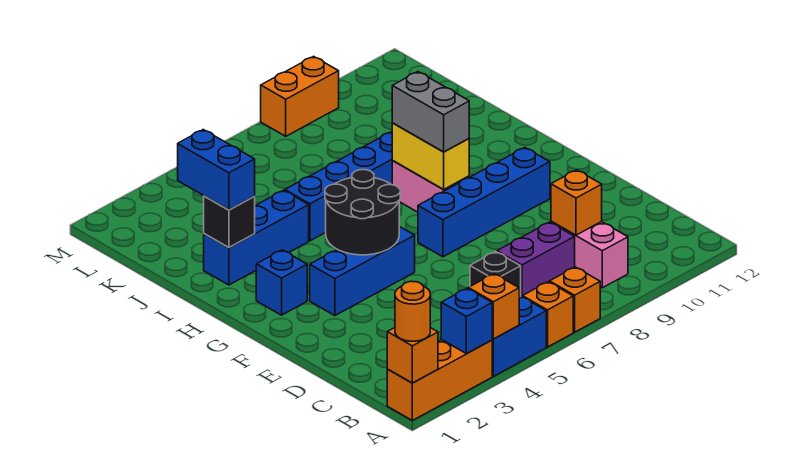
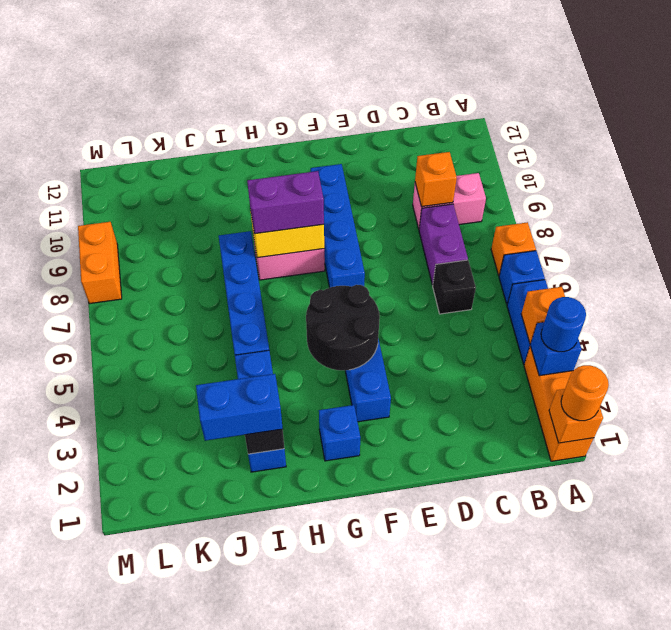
none -> blue 1x1 round brick [541,297,586,352]
orange 1x1 brick [522,282,573,347] -> blue 1x1 brick [499,251,545,304]
grey 1x2 brick [392,72,469,152] -> purple 1x2 brick [247,171,324,234]

